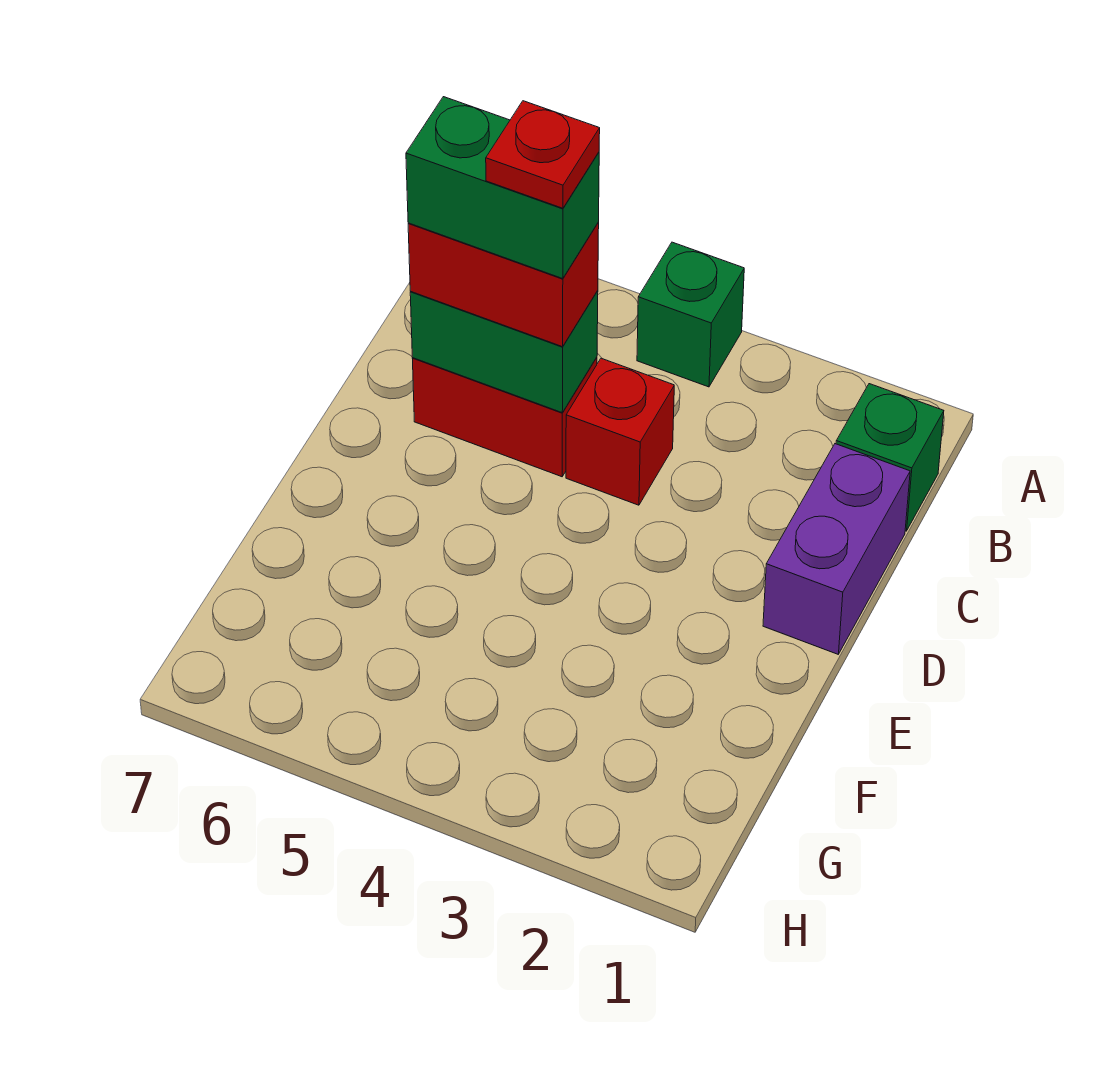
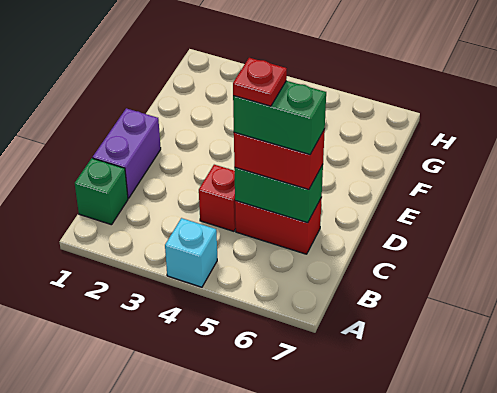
green 1x1 brick [637,242,744,387] -> cyan 1x1 brick [165,218,217,287]

